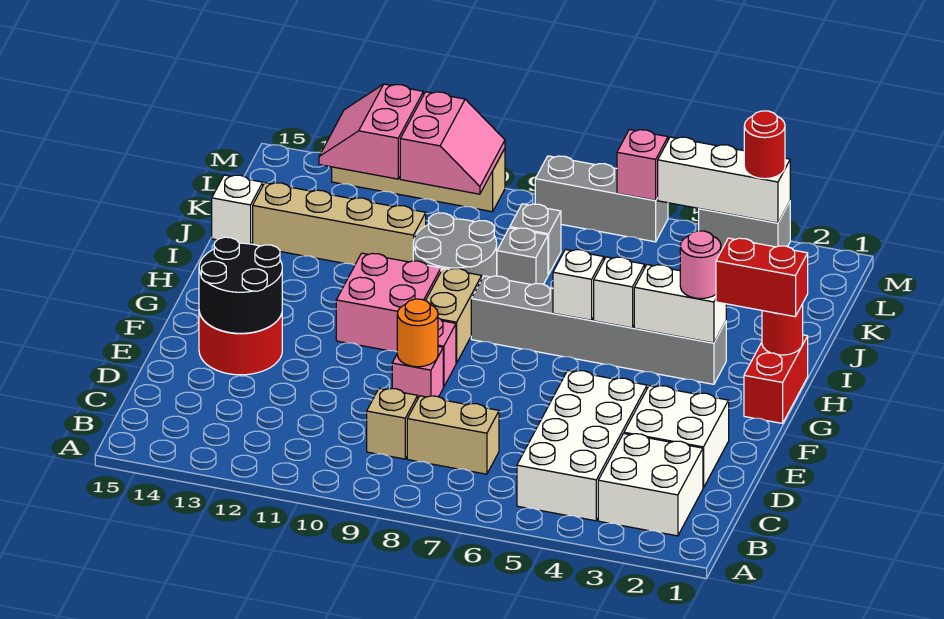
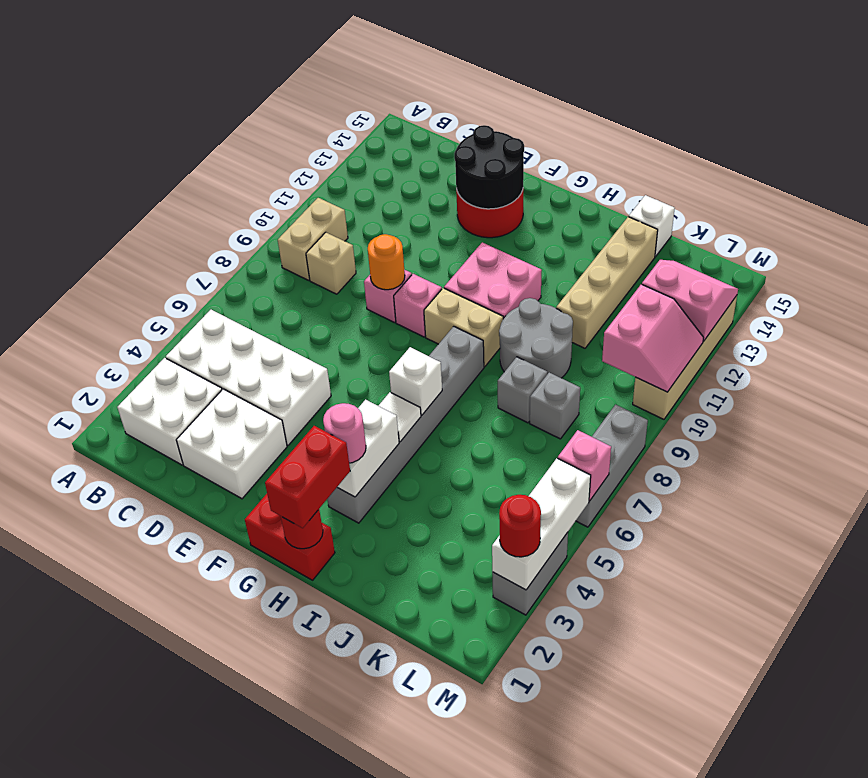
tan 1x2 brick [407,396,499,474] -> tan 1x2 brick moved to [278,198,348,280]
white 1x1 brick [594,257,645,328] -> white 1x1 tile [379,392,421,442]
pink 2x2 slope [400,92,505,194] -> pink 2x2 slope turned to [602,284,704,392]

